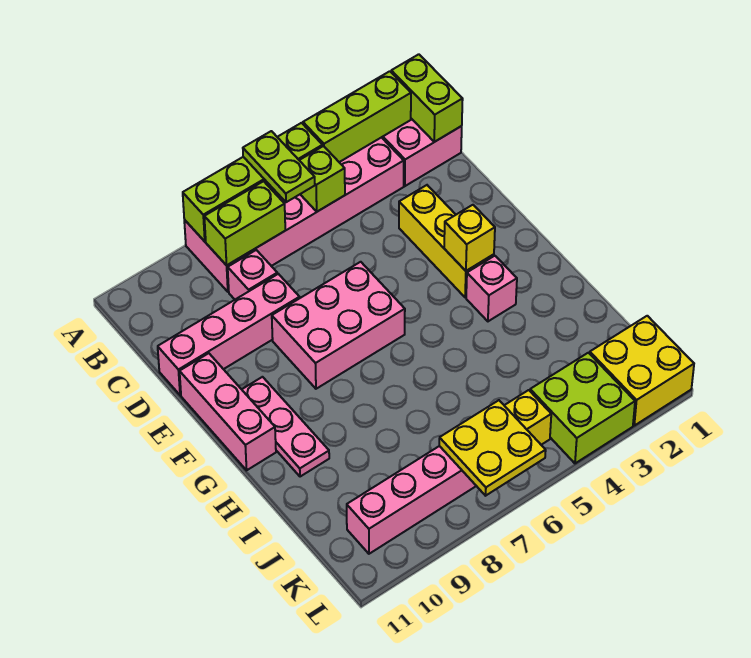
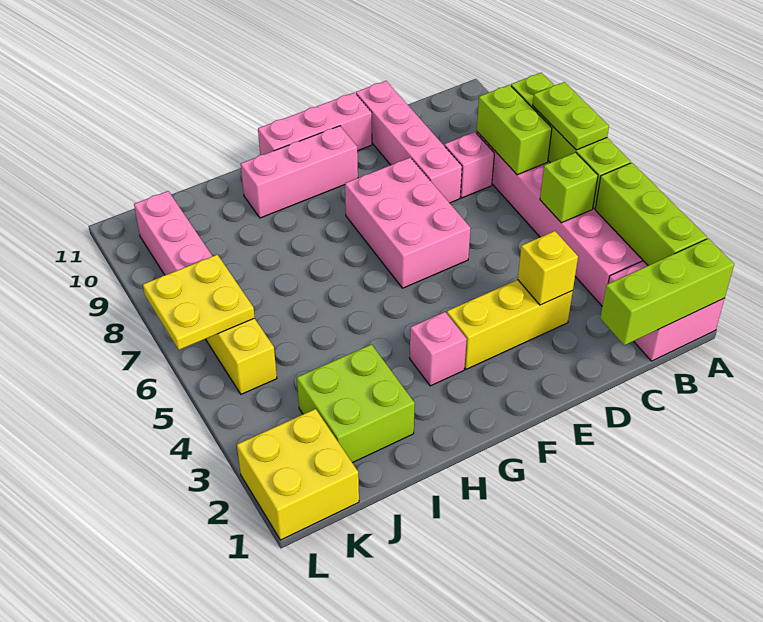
lime 1x2 brick [391,54,463,142] -> lime 1x3 brick [600,238,734,345]
lime 1x2 plate [243,131,315,202] -> lime 1x2 plate turned to [533,82,609,150]
yellow 1x1 brick [444,205,495,271] -> yellow 1x1 brick moved to [518,231,578,305]
pink 1x3 plate [242,377,329,477] -> pink 1x3 brick [241,126,358,218]
lime 2x2 brick [530,353,635,463] -> lime 2x2 brick moved to [297,344,415,463]

